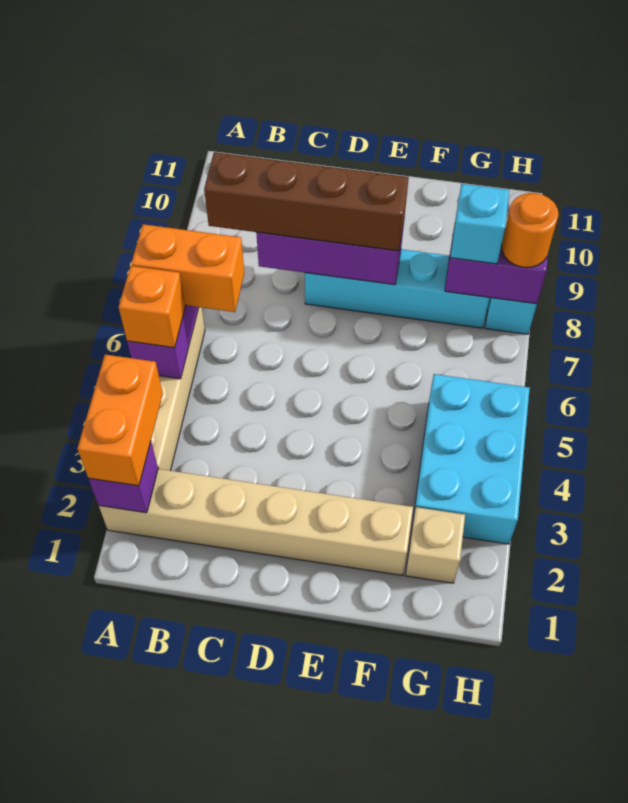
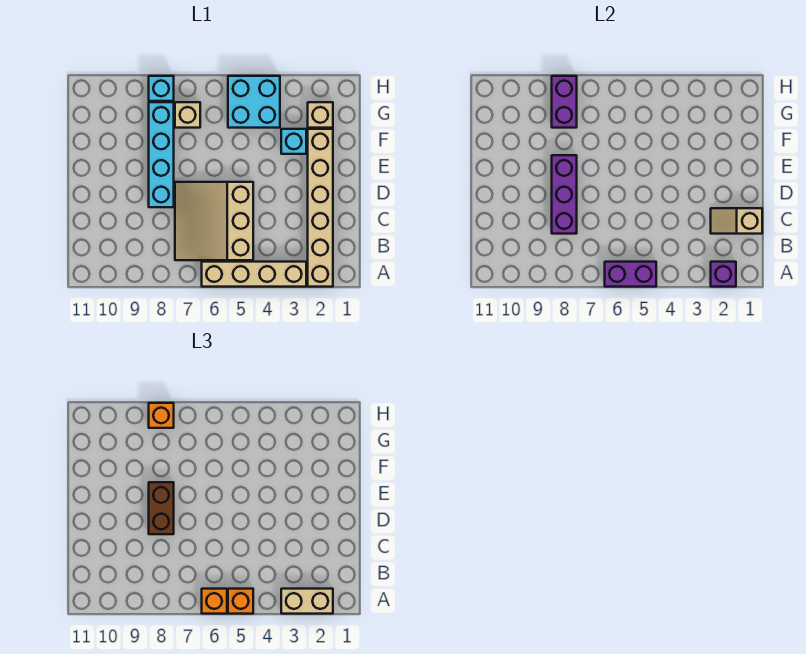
orange 1x2 brick [77,355,163,486] -> tan 1x2 brick [281,589,333,614]
orange 1x2 brick [131,224,244,312] -> orange 1x1 brick [202,589,227,614]
none -> tan 3x3 slope [175,182,253,260]
brown 1x4 brick [204,152,409,251] -> brown 1x2 brick [149,482,174,534]
none -> tan 1x2 slope [711,208,762,234]
cyan 2x3 brick [412,374,530,544] -> cyan 2x2 brick [228,76,280,128]
none -> tan 1x1 brick [175,102,200,128]
cyan 1x1 brick [450,184,509,264] -> cyan 1x1 brick moved to [281,129,306,154]
orange 1x1 round brick [502,193,558,267] -> orange 1x1 brick [149,403,174,428]

